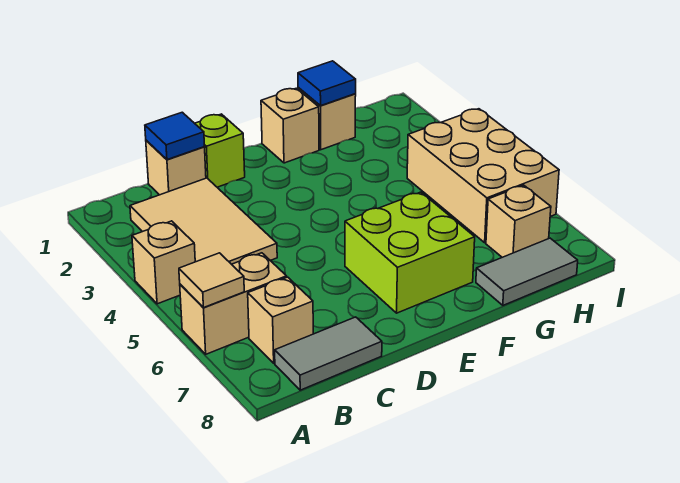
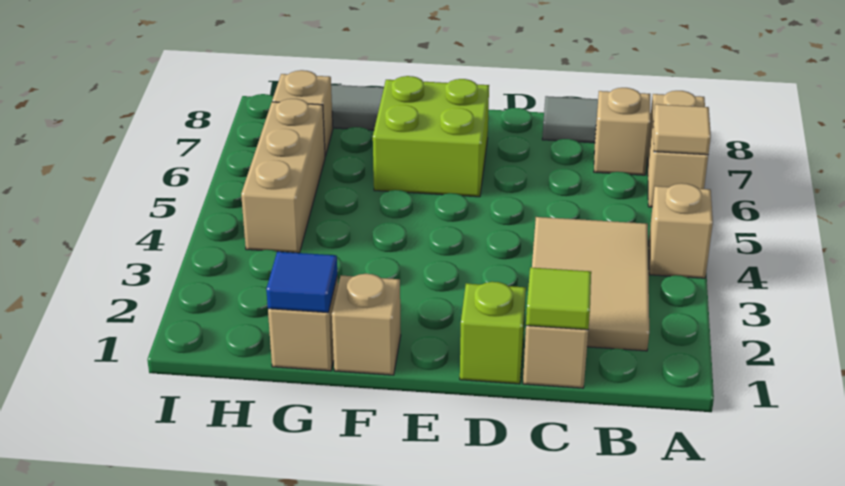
tan 1x2 brick [180,253,287,354] -> tan 1x2 brick turned to [648,91,708,207]
blue 1x1 tile [145,112,205,160] -> lime 1x1 tile [526,268,591,330]
tan 2x3 brick [407,109,559,243] -> tan 1x3 brick [241,99,325,253]

